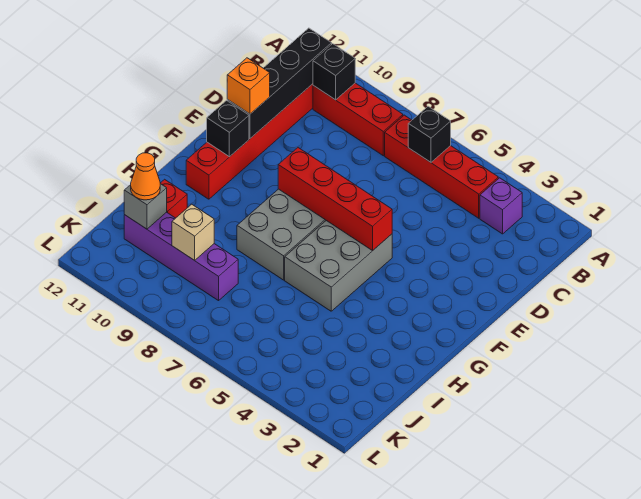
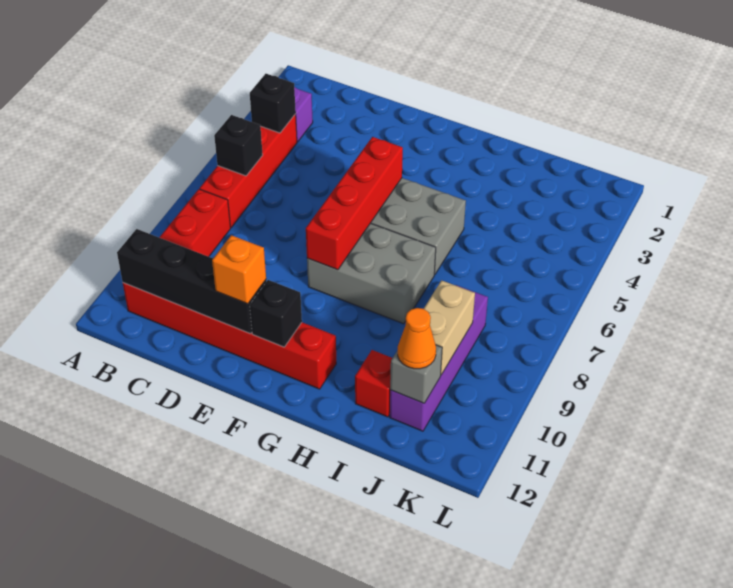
black 1x1 brick [313,44,355,100] -> black 1x1 brick moved to [250,74,296,133]
tan 1x1 brick [172,204,214,260] -> tan 1x2 brick [424,280,475,375]

